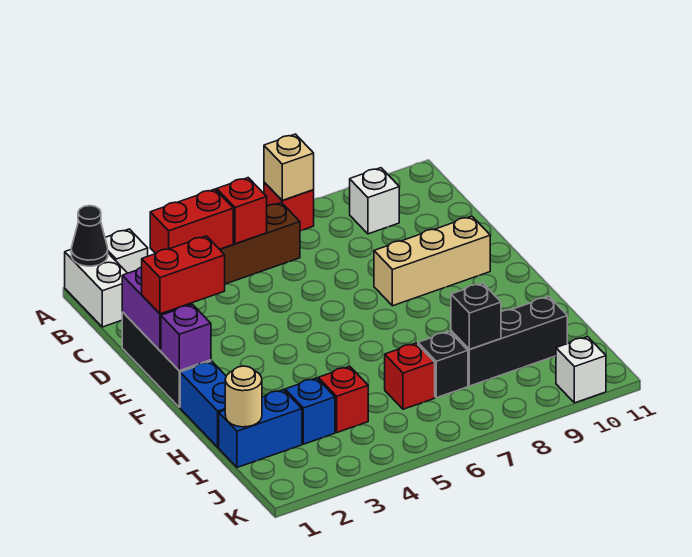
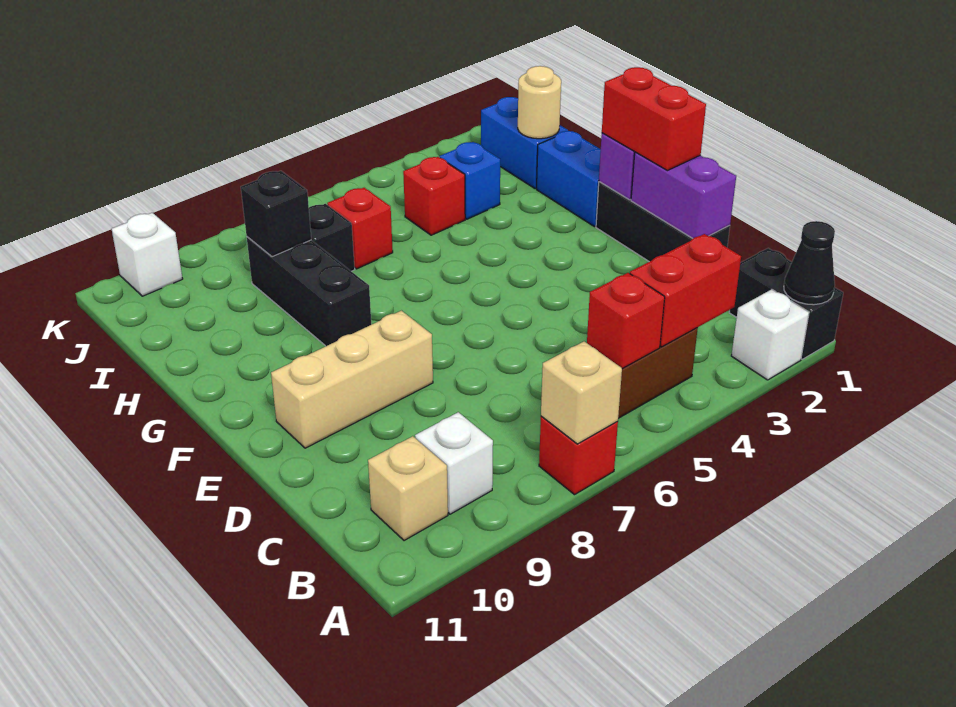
white 1x2 brick [65,250,127,327] -> black 1x2 brick [729,248,843,359]
none -> tan 1x1 brick [368,436,448,541]
red 1x2 brick [142,236,225,314] -> red 1x2 brick turned to [602,67,706,171]
blue 1x2 brick [219,390,302,468] -> blue 1x2 brick turned to [481,97,568,189]
black 1x3 brick [451,297,567,386] -> black 1x3 brick turned to [247,237,371,346]

